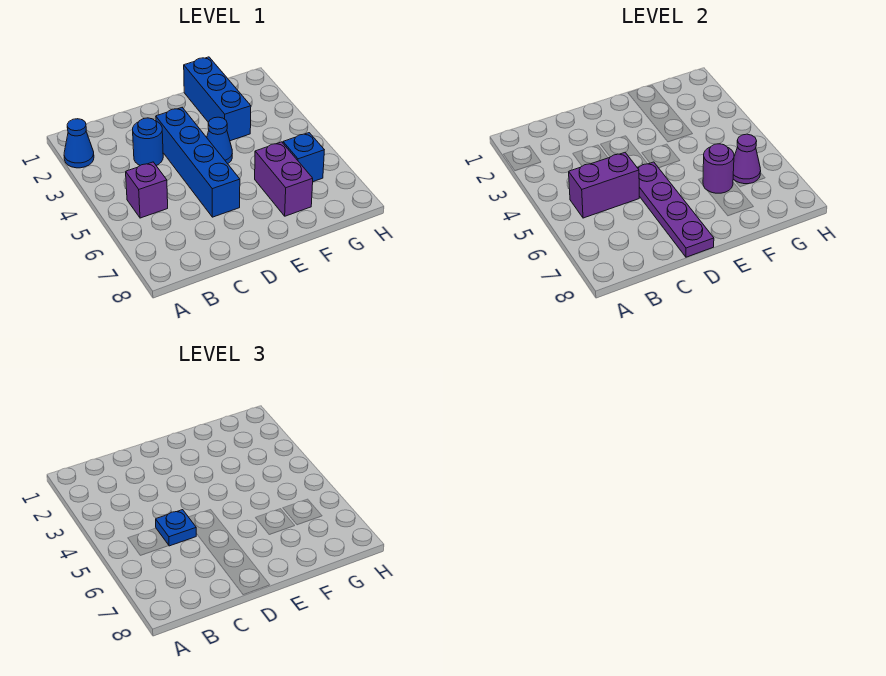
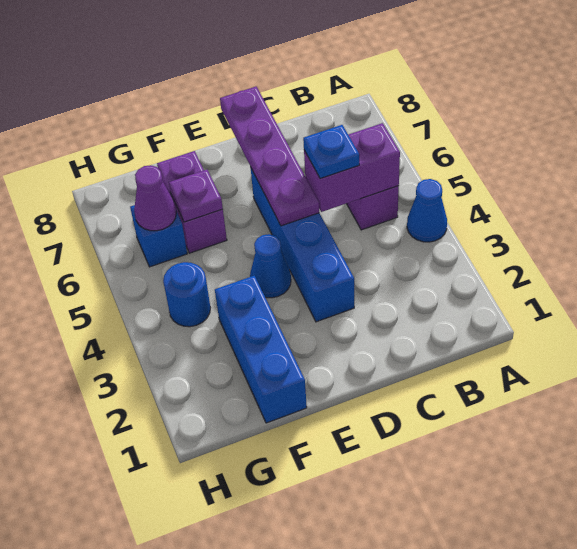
blue 1x1 cone [64,119,94,168] -> blue 1x1 cone moved to [407,179,447,242]
blue 1x1 round brick [133,118,163,165] -> blue 1x1 round brick moved to [163,262,210,327]
purple 1x1 round brick [703,144,734,193] -> purple 1x1 plate [169,170,223,222]

